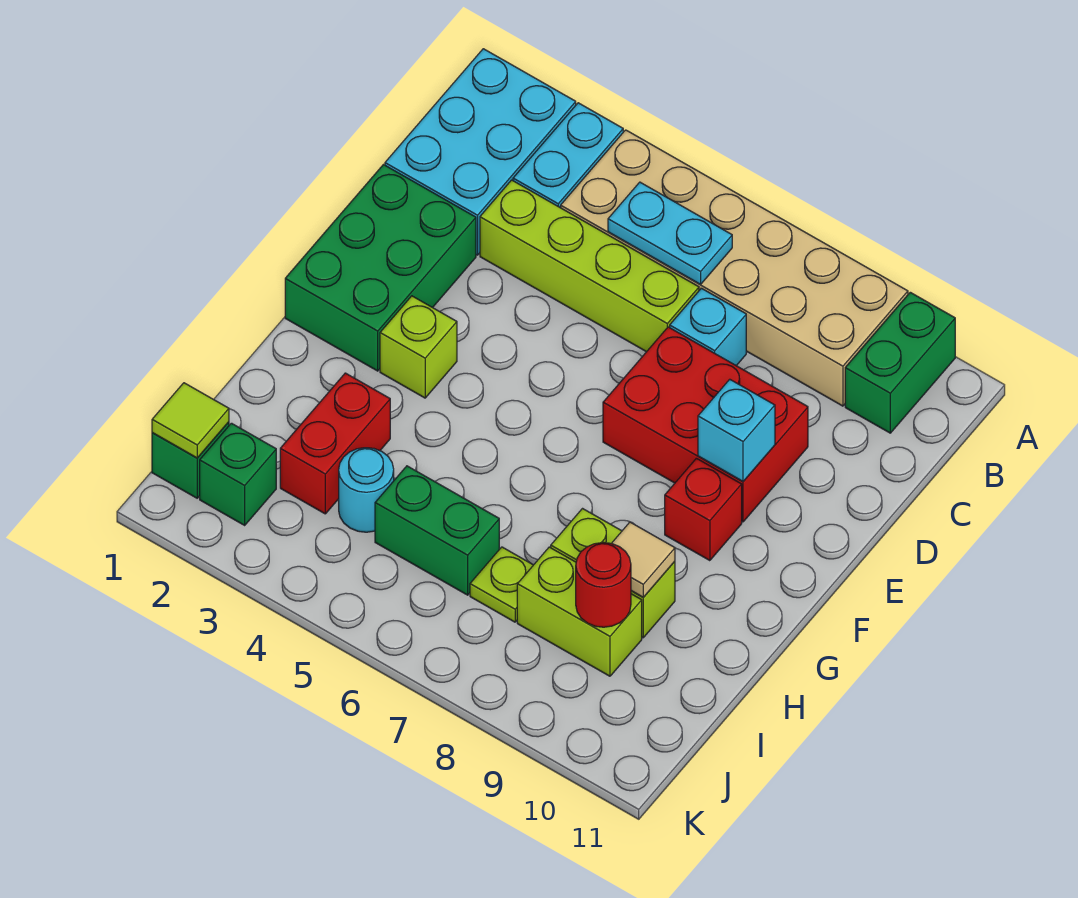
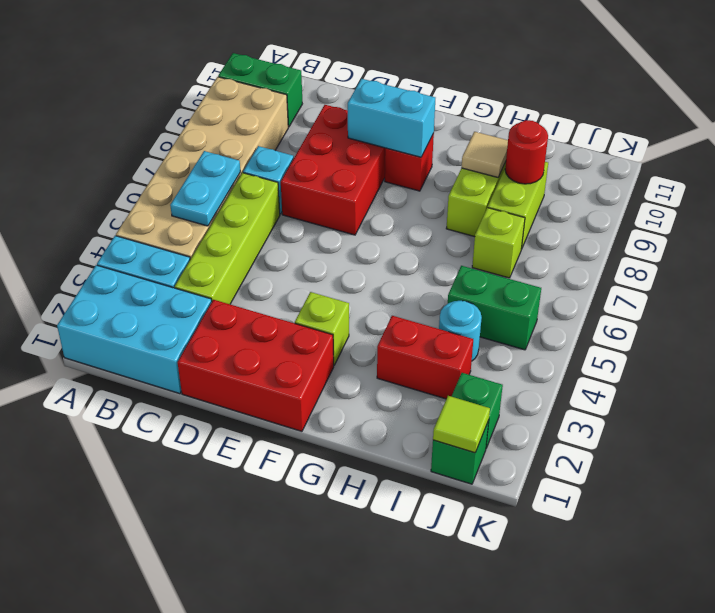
green 2x3 brick [285,165,476,371] -> red 2x3 brick [178,300,334,431]
cyan 1x1 brick [698,379,775,482] -> cyan 1x2 brick [348,79,435,157]
green 1x2 brick [375,466,499,595] -> green 1x2 brick turned to [448,266,541,350]
lime 1x1 plate [470,547,533,622] -> lime 1x1 brick [472,208,525,278]

